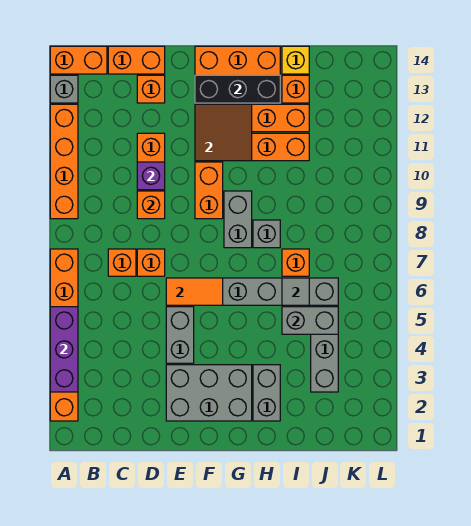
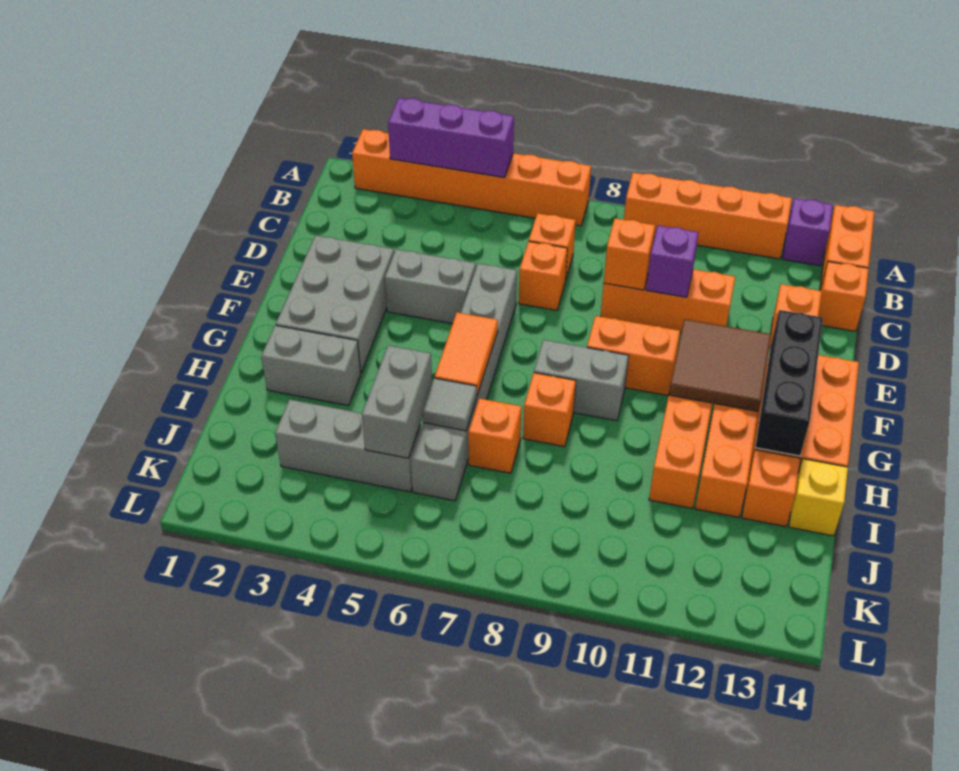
grey 1x1 brick [50,75,78,103] -> purple 1x1 brick [782,198,833,266]
orange 1x2 brick [108,46,165,74] -> orange 1x1 brick [818,262,869,331]
orange 1x2 tile [166,278,223,305] -> orange 1x2 tile moved to [435,312,498,395]
grey 1x1 brick [253,220,280,248] -> orange 1x1 brick [523,373,576,447]

